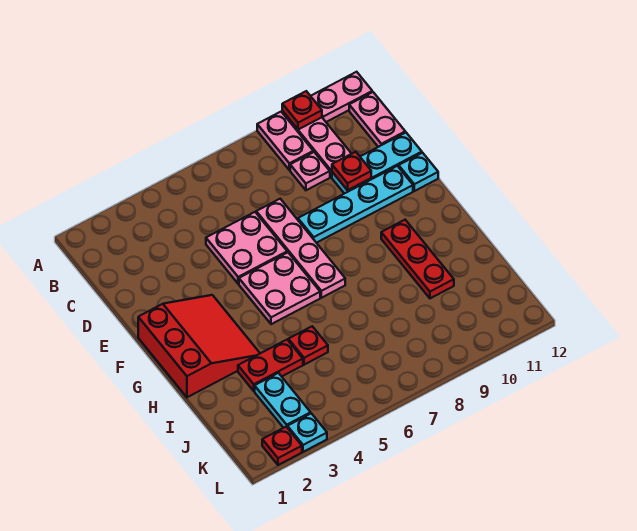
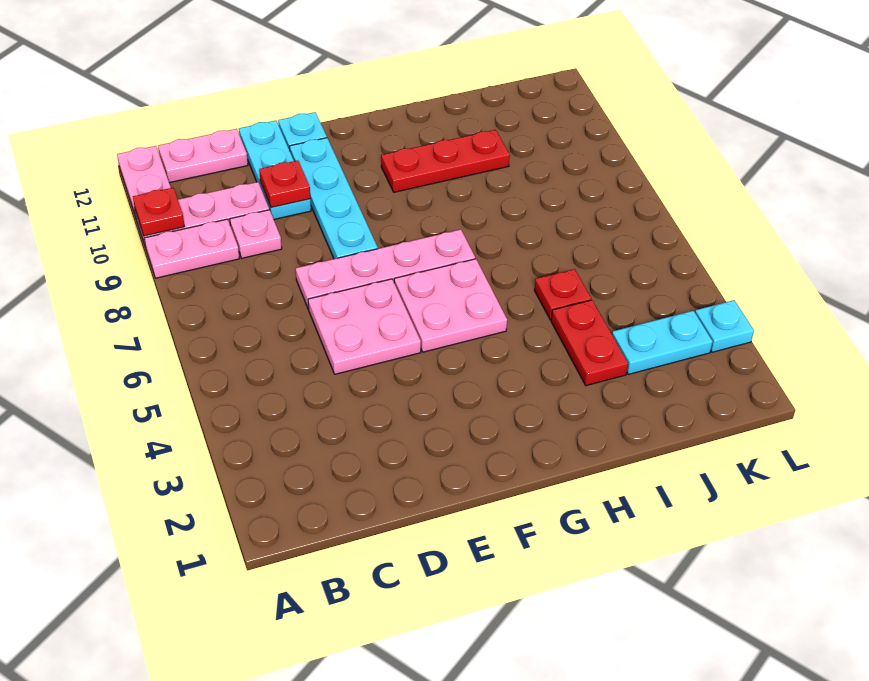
red 3x3 slope [138,295,260,397] -> none
red 1x1 plate [262,427,302,465] -> none

